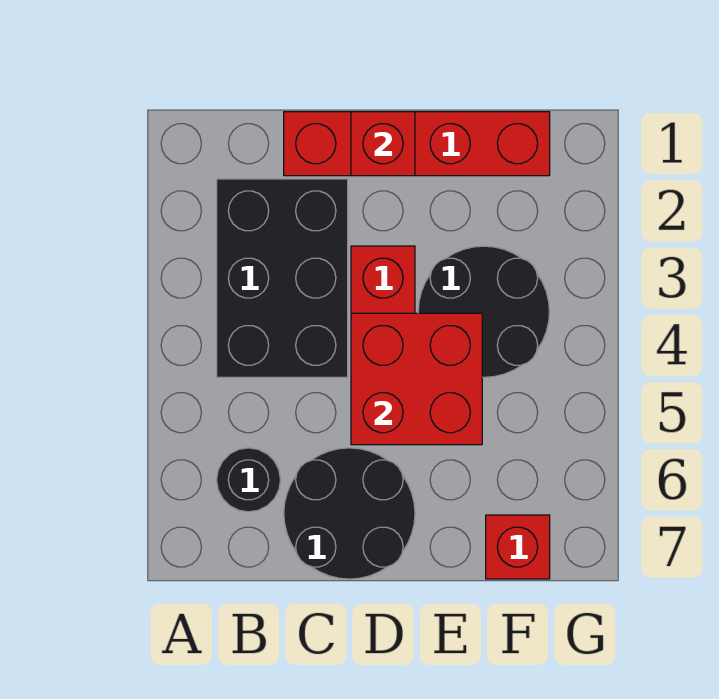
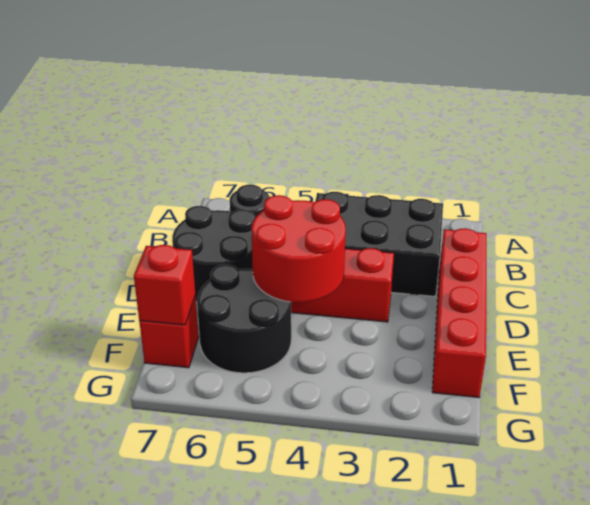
red 1x1 brick [351,112,415,176] -> red 1x1 brick moved to [134,245,195,325]
red 2x2 brick [351,313,482,445] -> red 2x2 round brick [251,195,346,302]
black 2x2 round brick [418,246,550,377] -> black 2x2 round brick moved to [197,265,291,373]

